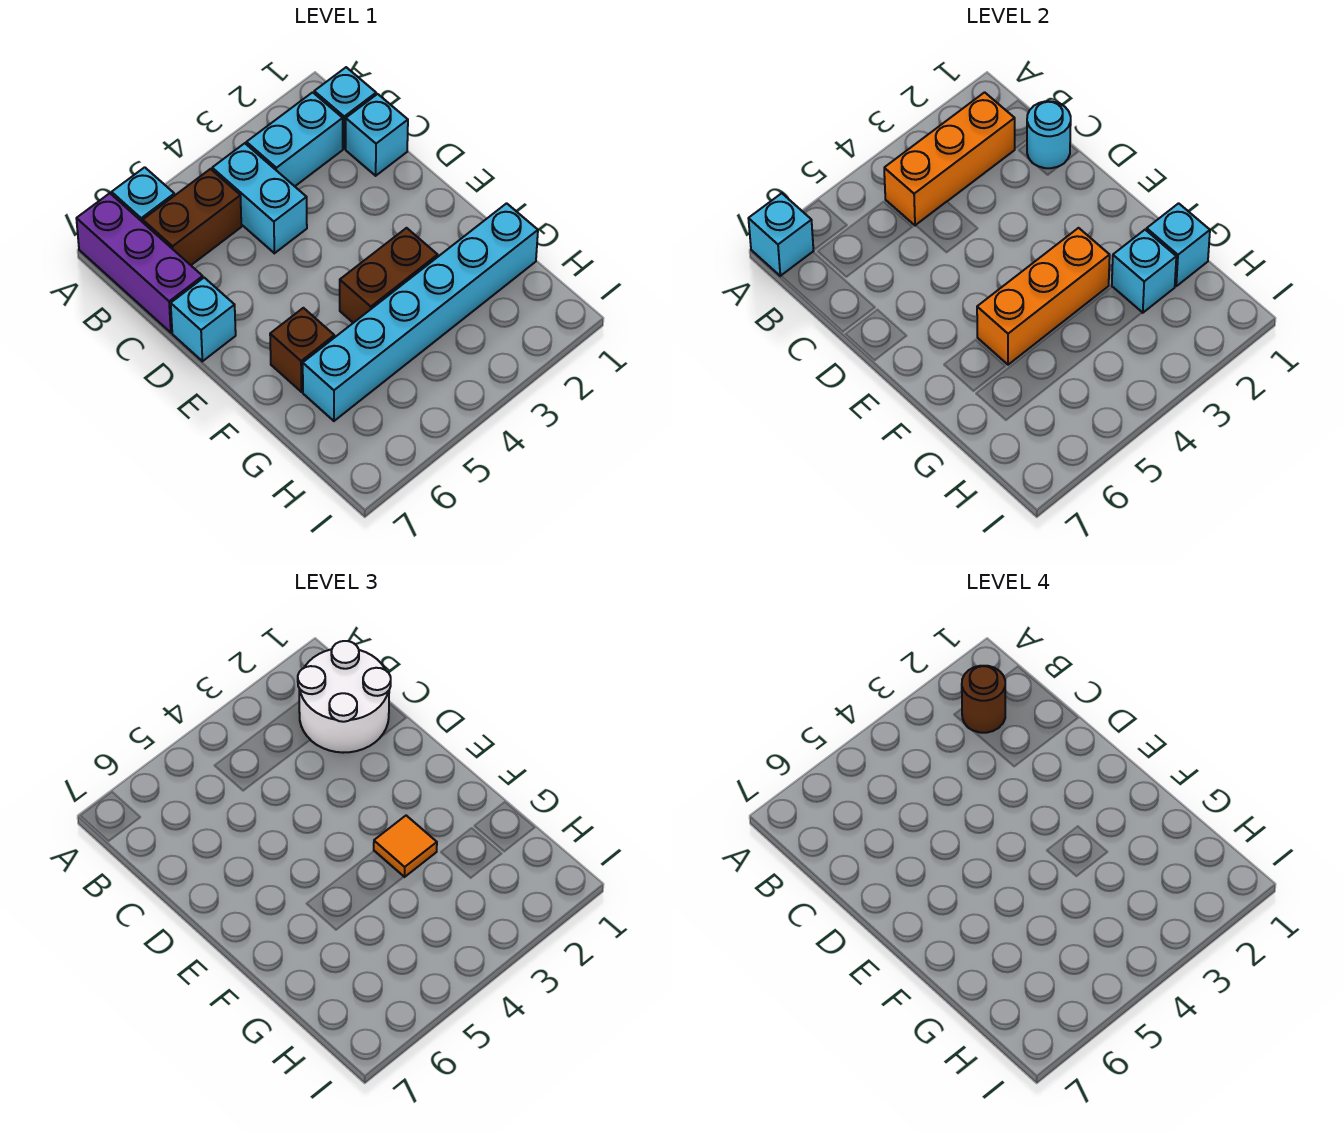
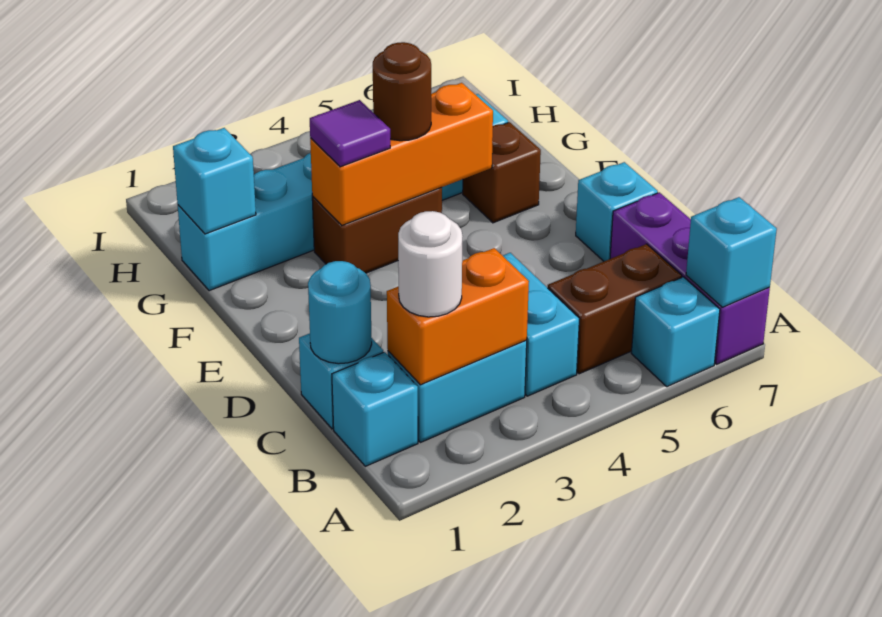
white 2x2 round brick [298,641,391,753] -> white 1x1 round brick [398,211,462,317]
orange 1x3 brick [884,92,1015,226] -> orange 1x2 brick [387,248,529,385]
brown 1x1 round brick [962,666,1005,733] -> brown 1x1 round brick moved to [373,42,431,141]
orange 1x1 tile [374,816,437,877] -> purple 1x1 tile [310,100,390,167]
cyan 1x1 brick [1112,230,1176,313] -> none

